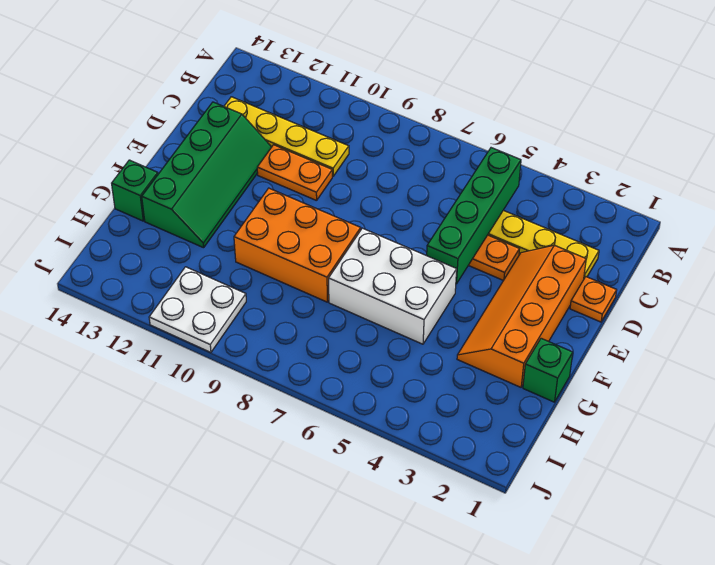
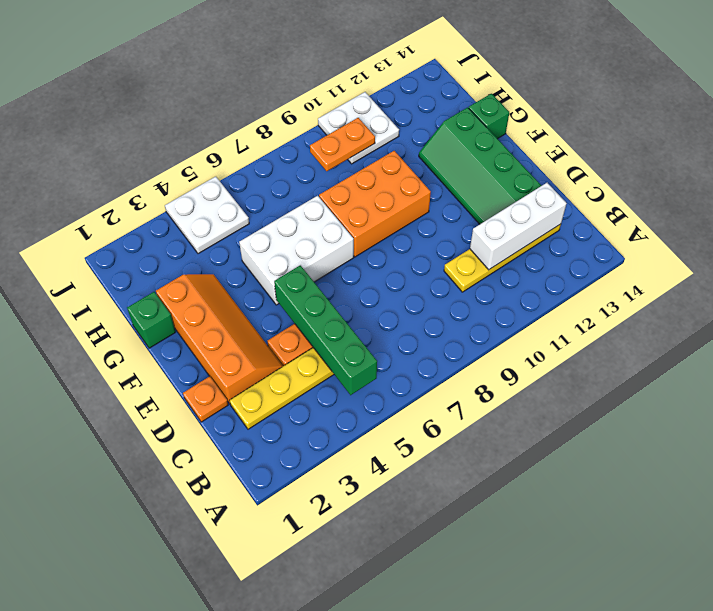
none -> white 1x3 brick [470,183,567,270]
orange 1x2 plate [257,145,332,201] -> orange 1x2 plate moved to [310,118,375,171]
none -> white 2x2 plate [165,177,249,254]

